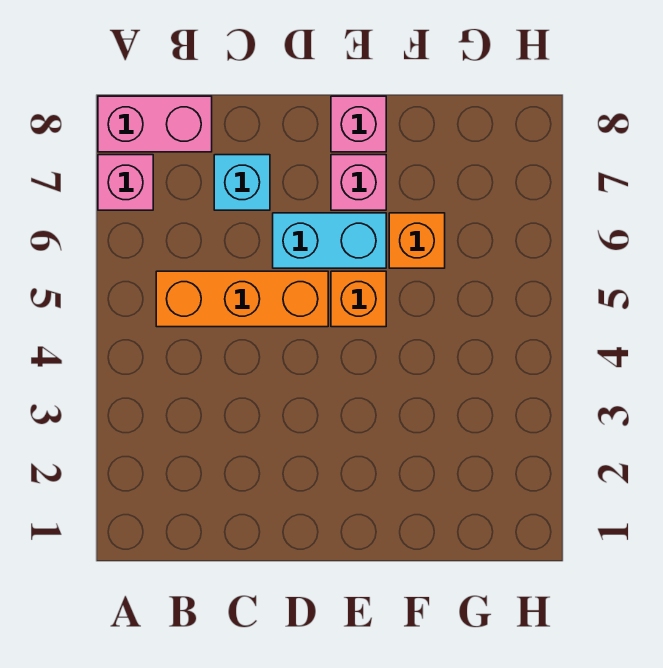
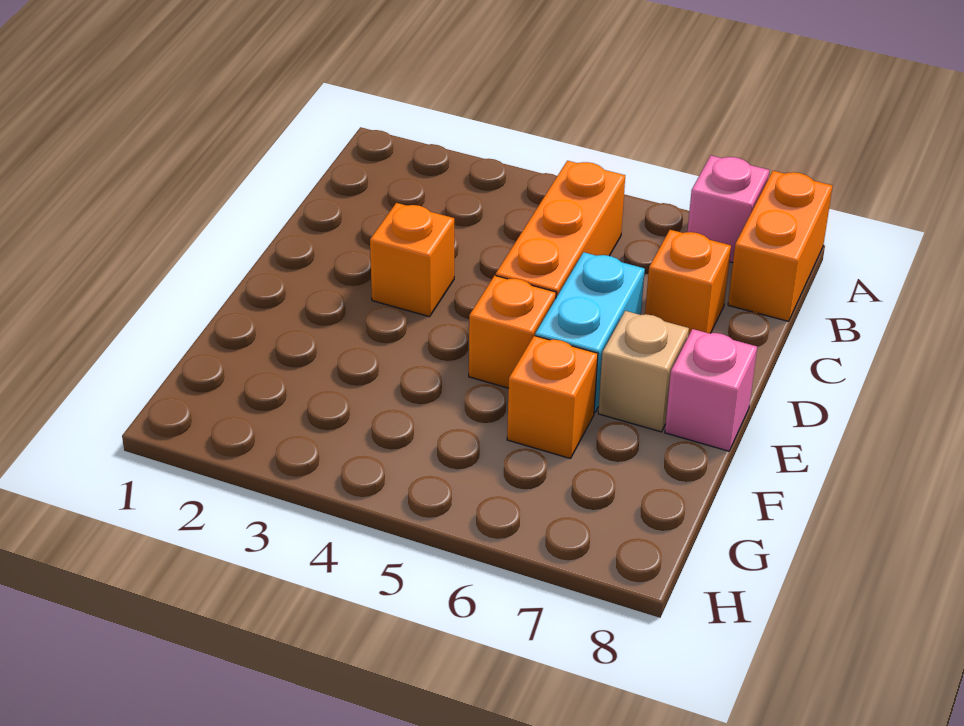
pink 1x2 brick [98,96,212,152] -> orange 1x2 brick [728,171,833,321]
cyan 1x1 brick [214,155,270,210] -> orange 1x1 brick [645,230,731,336]
none -> orange 1x1 brick [370,203,454,317]
pink 1x1 brick [331,155,386,210] -> tan 1x1 brick [598,311,689,432]

